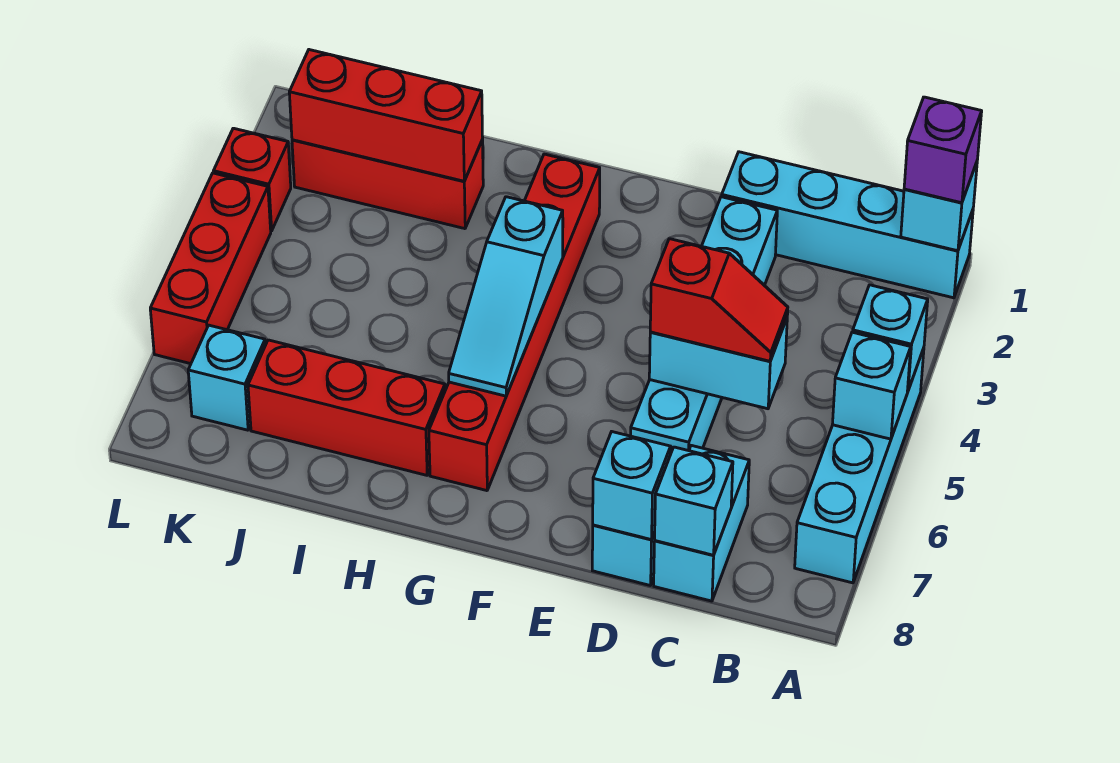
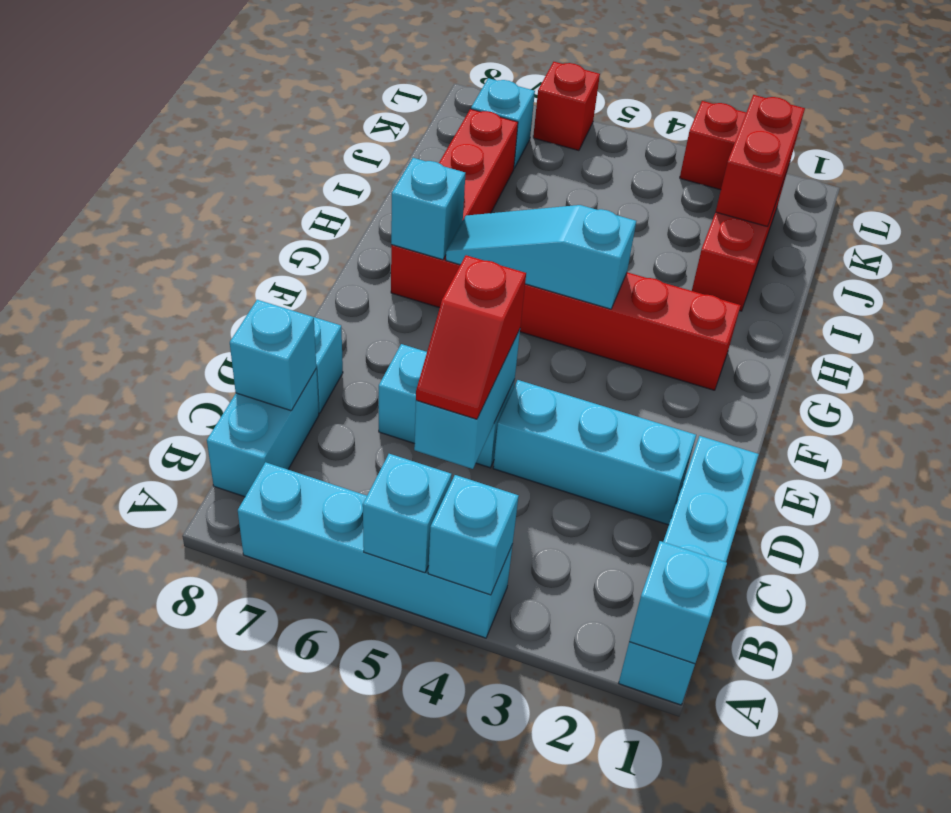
purple 1x1 brick [904,97,982,203] -> none
cyan 1x2 brick [654,445,749,601] -> cyan 1x2 brick turned to [207,369,319,497]
cyan 1x1 brick [593,432,671,540] -> cyan 1x1 brick moved to [391,158,465,260]
red 1x3 brick [289,50,483,181] -> red 1x2 brick [716,95,805,227]
red 1x3 brick [150,173,271,364] -> red 1x1 brick [533,62,600,151]

